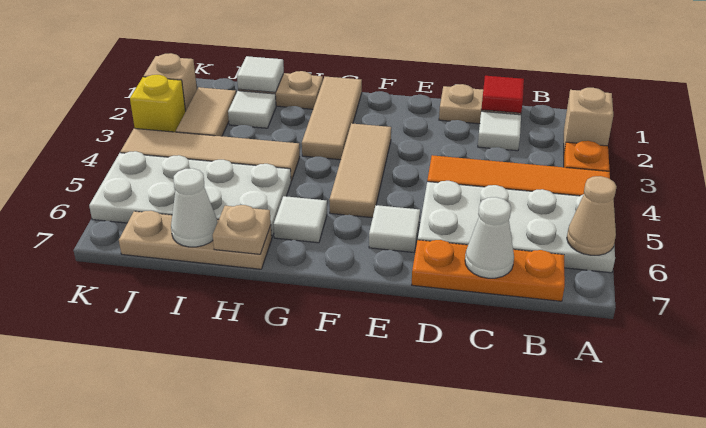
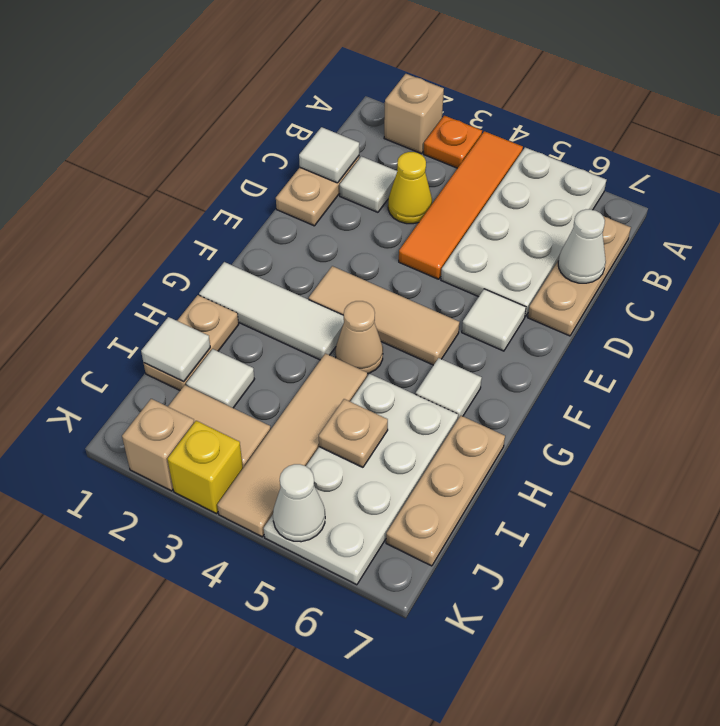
tan 1x1 cone [567,176,617,255] -> tan 1x1 cone moved to [336,301,383,374]
orange 1x3 plate [412,240,565,301] -> tan 1x3 plate [528,216,631,336]
red 1x1 tile [481,76,524,113] -> white 1x1 tile [299,127,359,183]
none -> yellow 1x1 cone [388,152,432,224]
tan 1x3 tile [302,77,362,160] -> white 1x3 tile [199,262,344,360]
tan 1x1 plate [213,205,271,254] -> tan 1x1 plate moved to [319,399,388,467]
white 1x1 cone [171,168,218,247] -> white 1x1 cone moved to [273,464,325,542]

